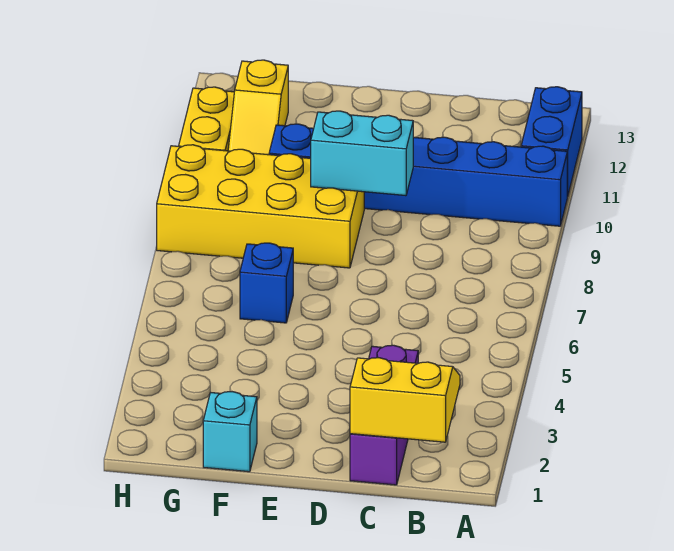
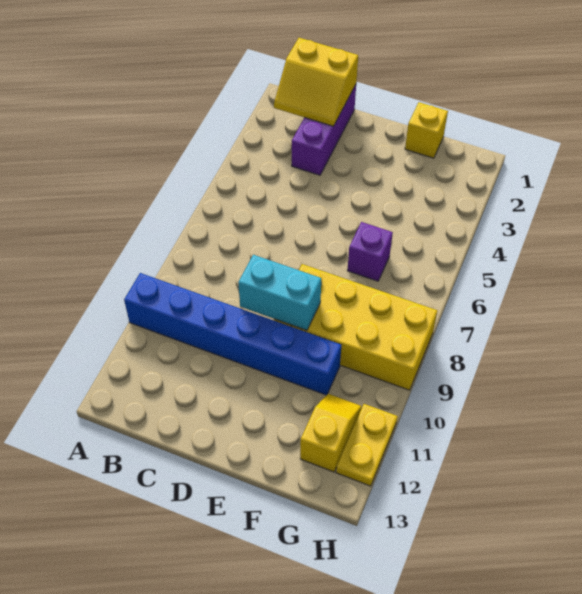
blue 1x2 brick [521,87,582,196] -> none
cyan 1x1 brick [203,392,257,472] -> yellow 1x1 brick [405,102,448,158]
blue 1x1 brick [240,243,293,323] -> purple 1x1 brick [347,222,393,281]

